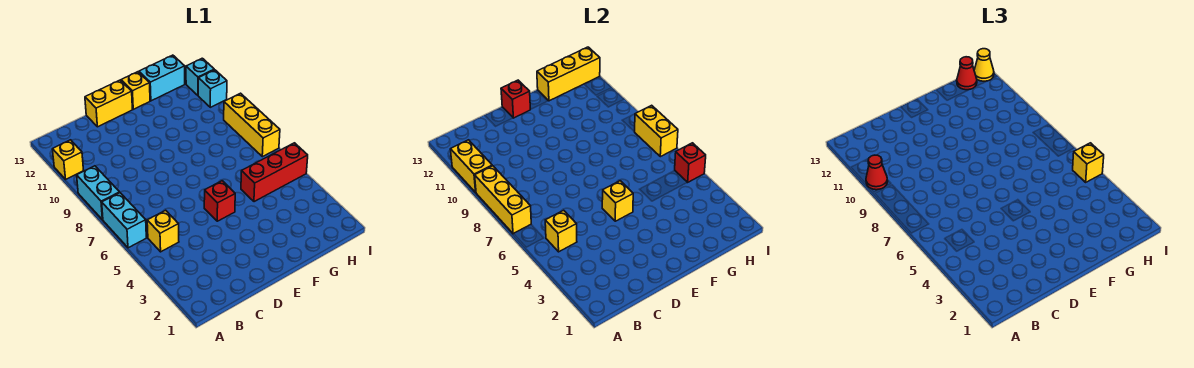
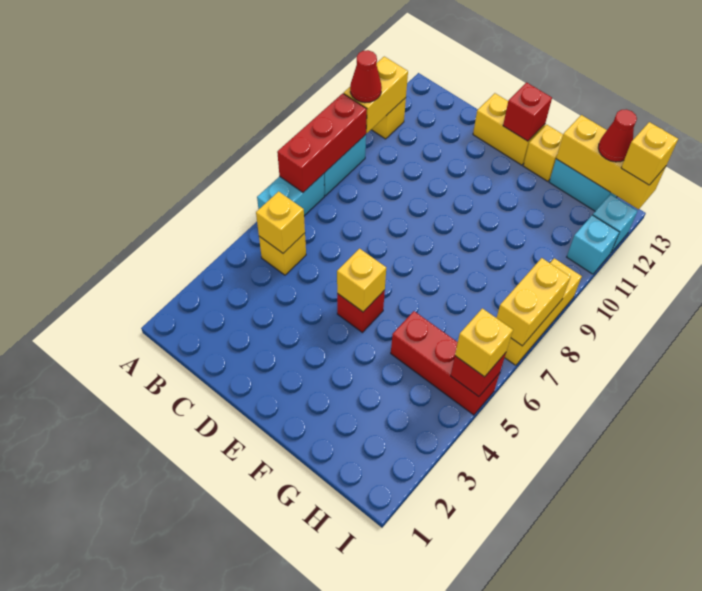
yellow 1x3 brick [475,166,531,234] -> red 1x3 brick [277,93,367,192]
yellow 1x1 cone [974,49,994,81] -> yellow 1x1 brick [621,122,678,185]

